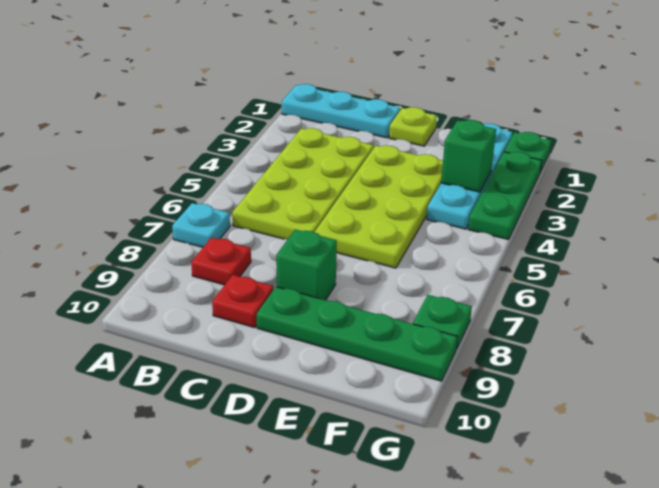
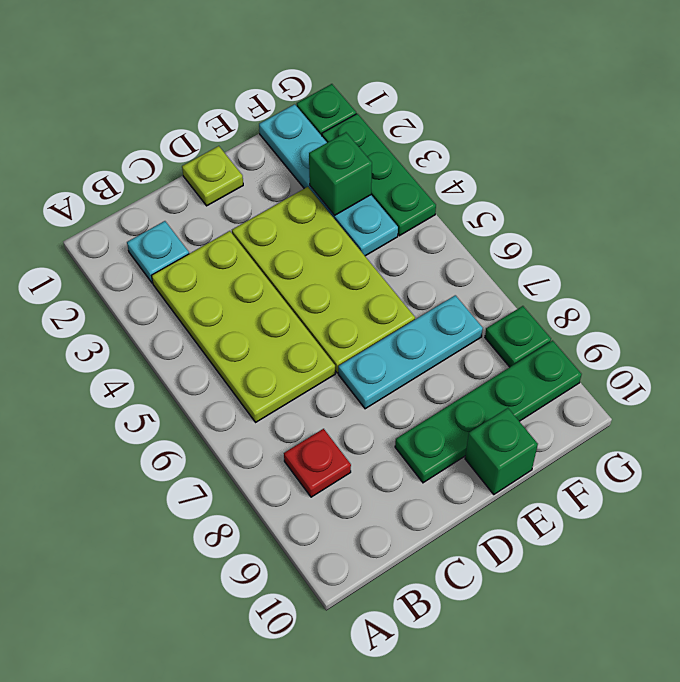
cyan 1x3 plate [282,84,400,138] -> cyan 1x3 plate moved to [338,295,483,409]
cyan 1x1 plate [172,203,230,247] -> cyan 1x1 plate moved to [127,221,189,283]
red 1x1 plate [212,275,274,328] -> none
green 1x1 brick [276,230,337,300] -> green 1x1 brick moved to [465,408,538,495]

